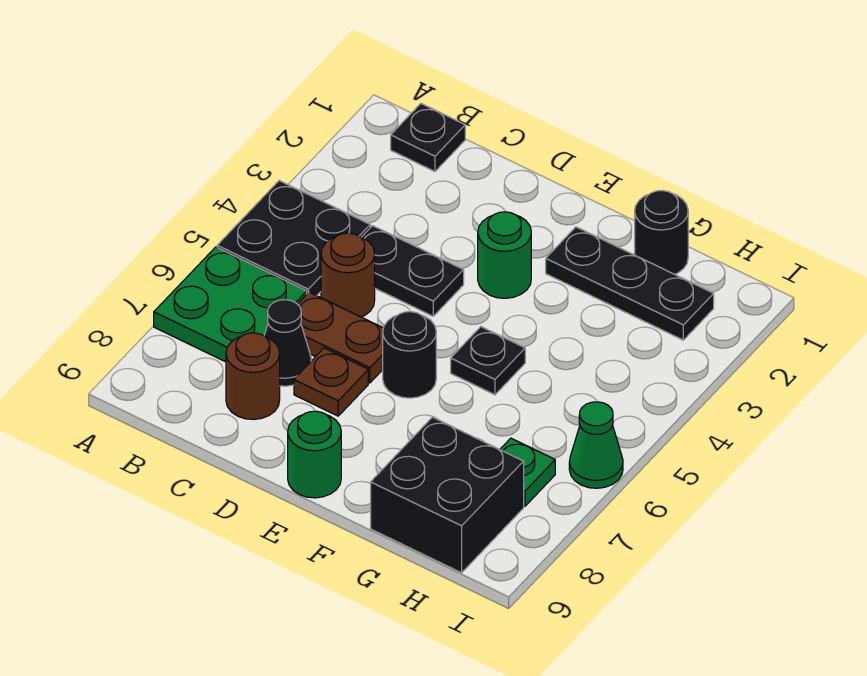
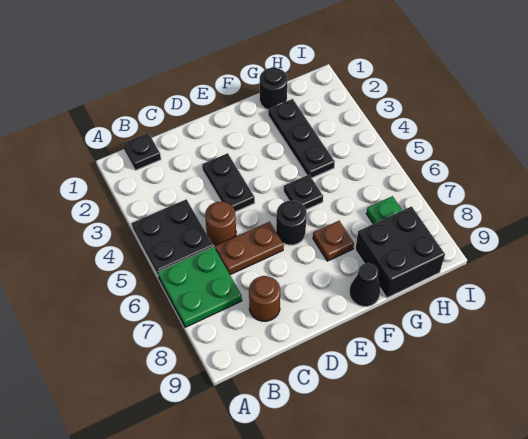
black 1x2 plate [362,226,464,316] -> black 1x2 plate turned to [202,153,255,212]
black 1x1 cone [264,300,311,386] -> black 1x1 cone moved to [349,263,380,307]
brown 1x1 plate [294,348,368,416] -> brown 1x1 plate moved to [313,221,354,261]
green 1x1 round brick [478,212,531,298] -> none
green 1x1 round brick [288,411,341,498] -> none
black 1x3 plate [546,227,714,340] -> black 1x3 plate turned to [268,99,335,178]
green 1x1 cone [569,402,623,488] -> none

